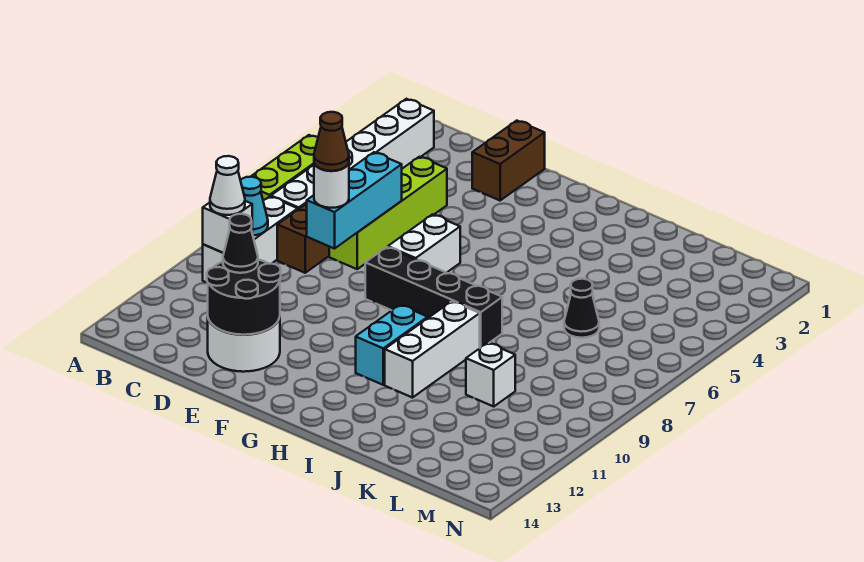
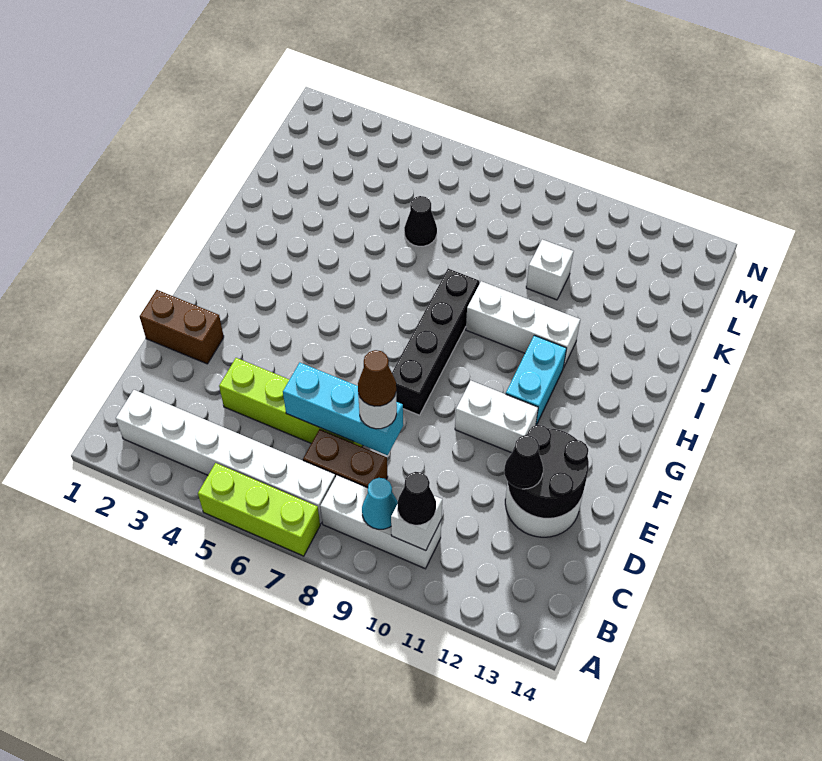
white 1x1 cone [210,156,245,215] -> black 1x1 cone [397,472,436,525]
white 1x2 brick [388,214,460,273] -> white 1x2 brick moved to [455,381,538,453]
cyan 1x2 brick [356,305,428,385] -> cyan 1x2 brick turned to [506,335,567,425]

